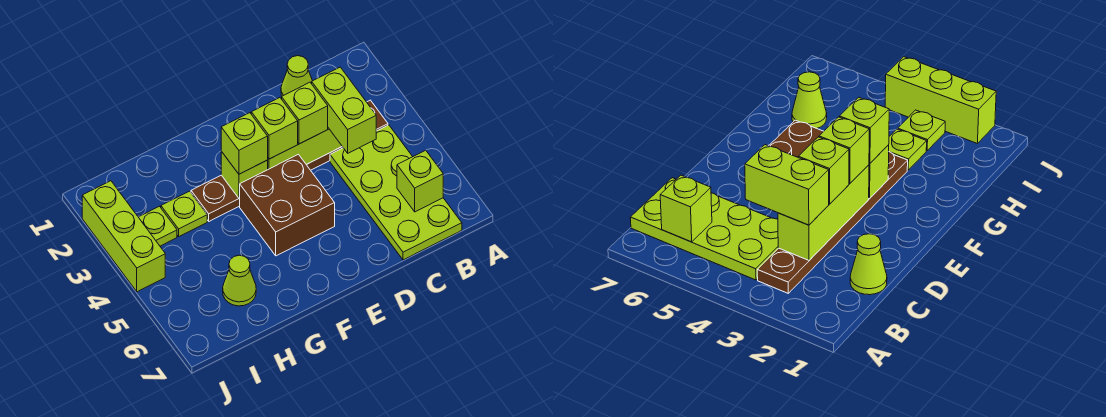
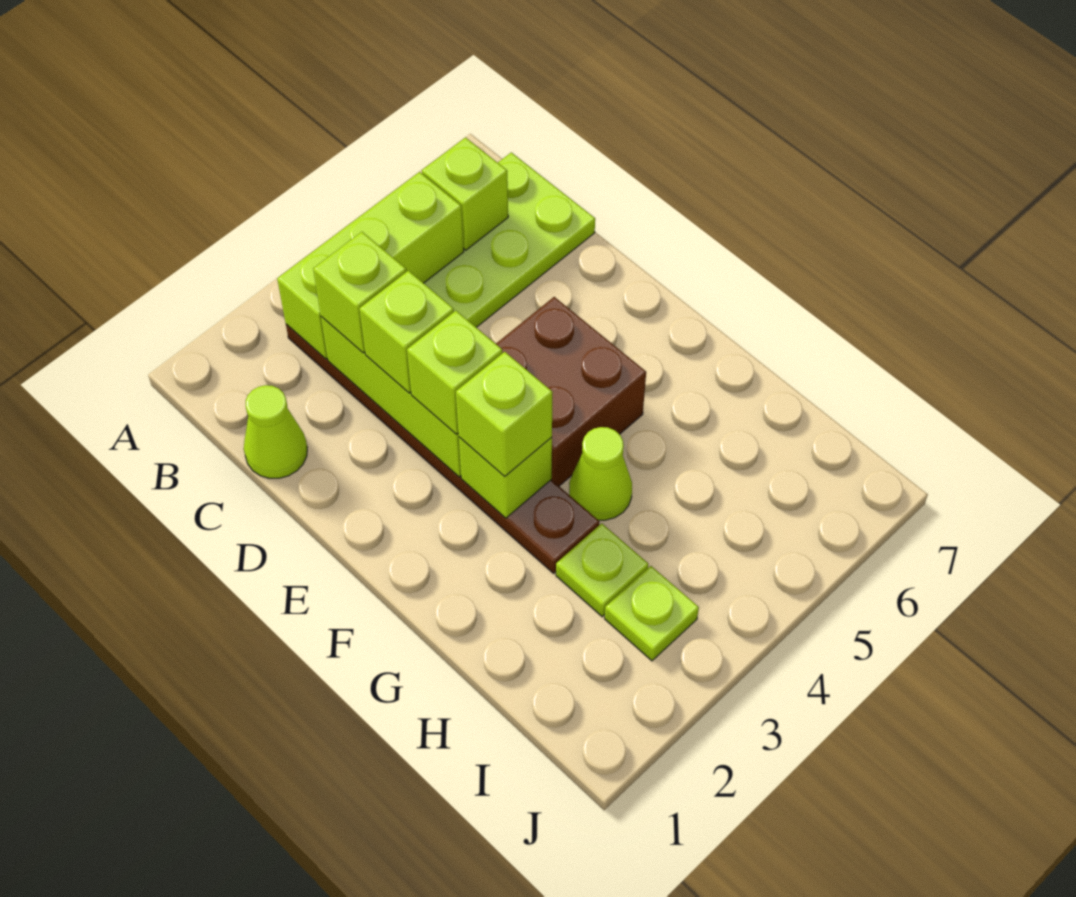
lime 1x2 brick [312,67,376,153] -> lime 1x1 brick [313,232,406,353]
lime 1x1 cone [223,255,256,306] -> lime 1x1 cone moved to [569,427,632,520]
lime 1x3 brick [82,181,165,292] -> lime 1x3 brick moved to [277,172,464,359]

